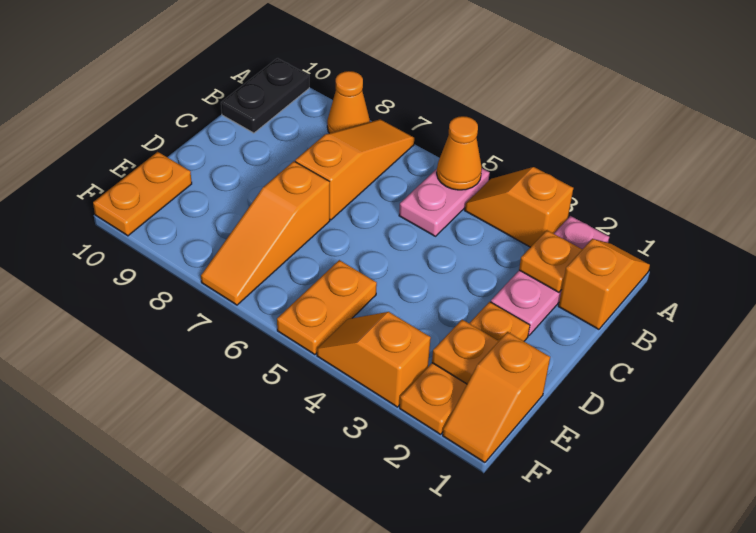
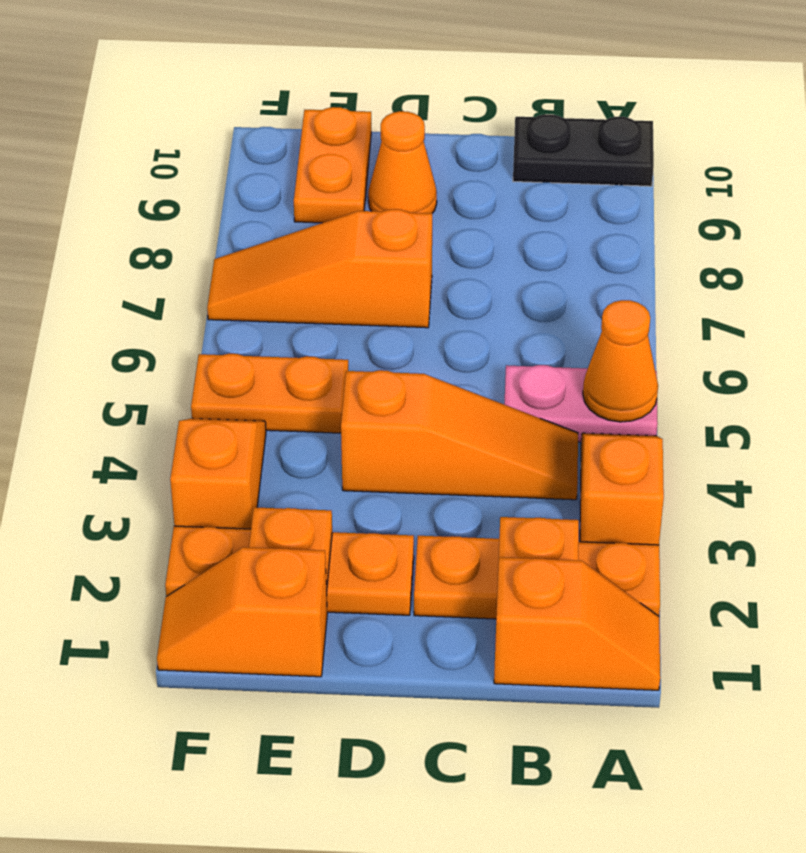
pink 1x3 plate [491,216,609,335] -> orange 1x3 plate [414,536,660,619]
orange 1x3 slope [295,119,414,220] -> orange 1x3 slope moved to [341,370,578,500]
orange 1x1 cone [327,71,370,133] -> orange 1x1 cone moved to [368,111,437,213]
orange 1x2 plate [93,152,192,236] -> orange 1x2 plate turned to [294,107,371,223]

